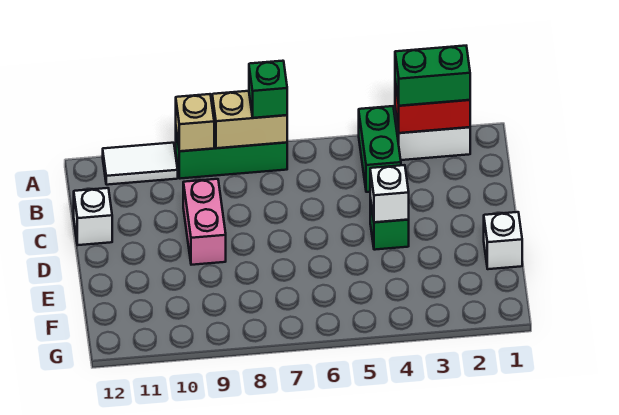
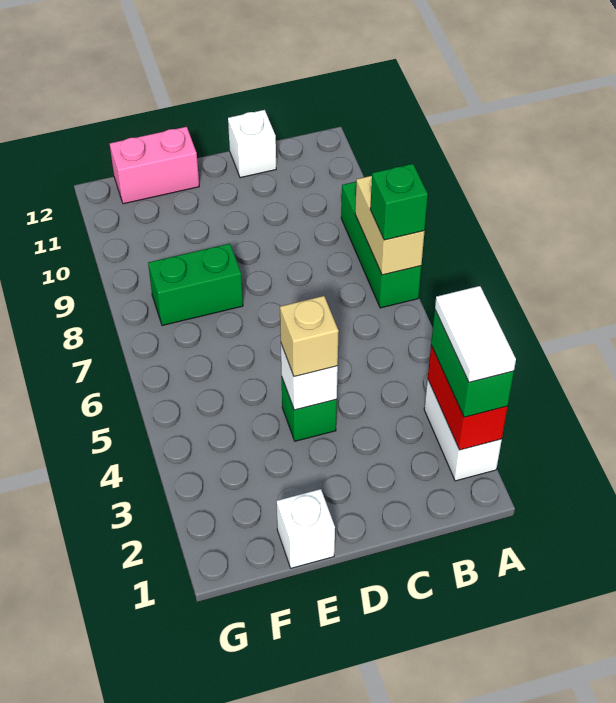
green 1x2 brick [359,106,401,192] -> green 1x2 brick moved to [148,244,243,326]
tan 1x1 brick [176,94,214,151] -> tan 1x1 brick moved to [280,296,339,376]
white 1x2 tile [103,143,178,185] -> white 1x2 tile moved to [435,286,516,382]
pink 1x2 brick [183,179,226,265] -> pink 1x2 brick moved to [110,127,199,204]

